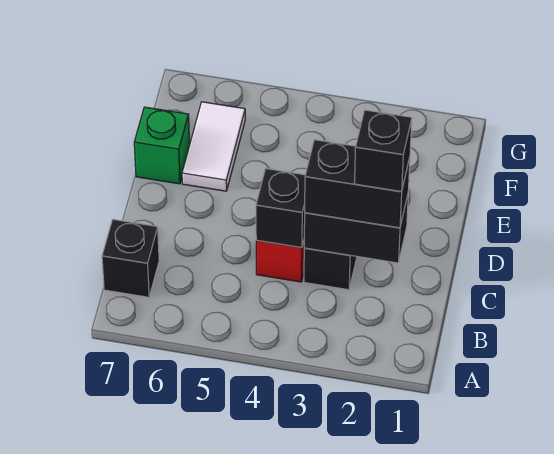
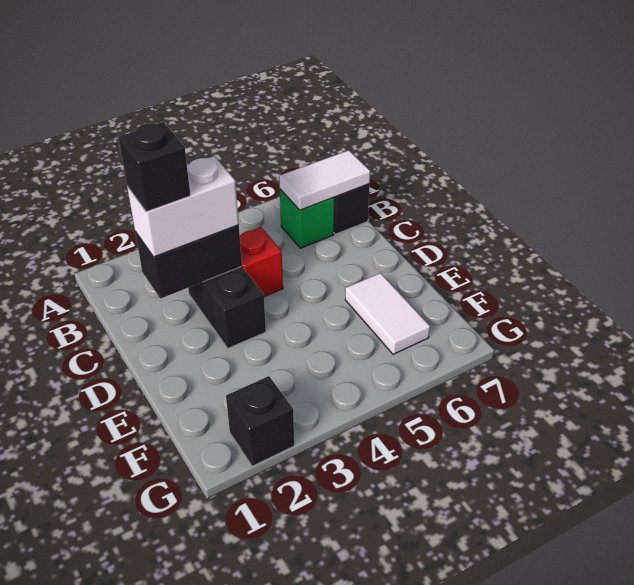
none -> white 1x2 tile [279,150,370,210]
black 1x2 brick [305,140,410,228] -> white 1x2 brick [127,156,239,257]
black 1x1 brick [256,169,305,248] -> black 1x1 brick moved to [226,376,294,466]
green 1x1 brick [134,107,190,184] -> green 1x1 brick moved to [280,189,334,248]

